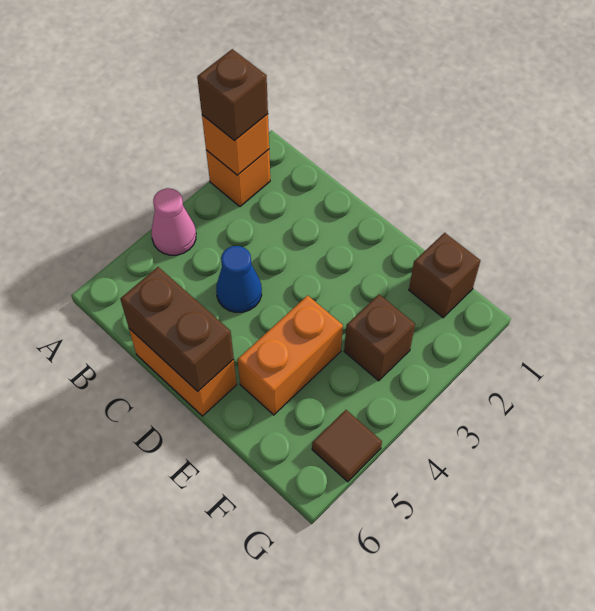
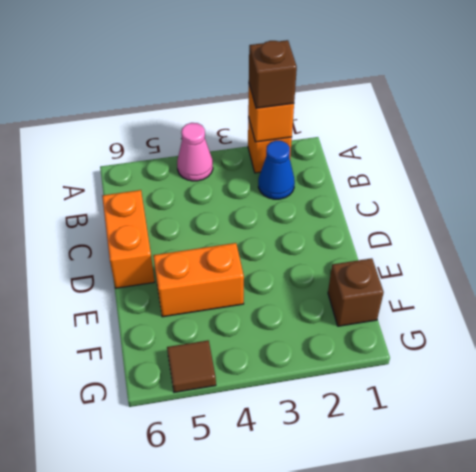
blue 1x1 cone [216,246,262,312] -> blue 1x1 cone moved to [258,141,295,199]
brown 1x2 brick [120,267,234,391] -> none
brown 1x1 brick [344,294,415,381] -> none

